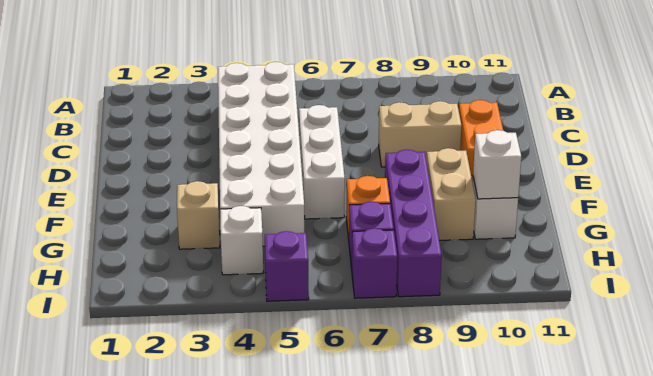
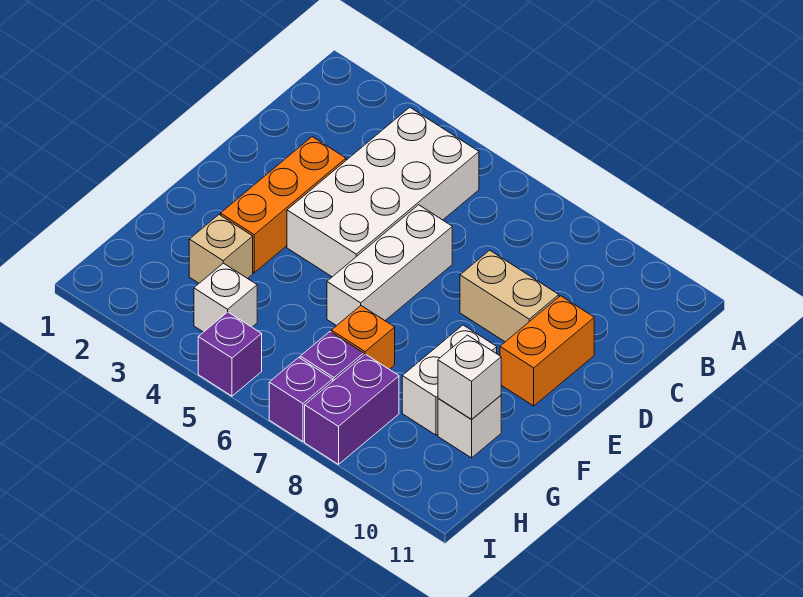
white 2x6 brick [218,62,305,246] -> white 2x4 brick [287,107,479,277]
none -> orange 1x3 brick [220,137,346,273]
purple 1x4 brick [385,150,442,297] -> purple 1x2 brick [305,354,399,464]
tan 1x2 brick [427,148,476,240] -> white 1x2 brick [402,325,497,435]

